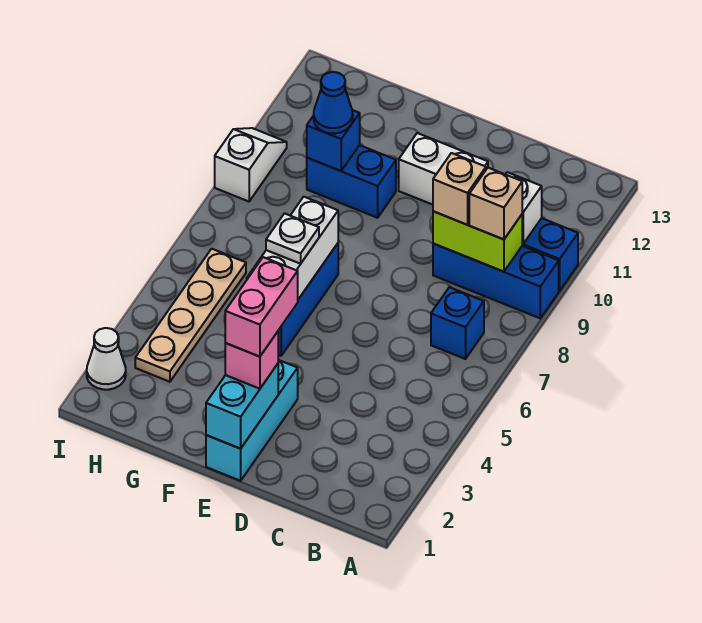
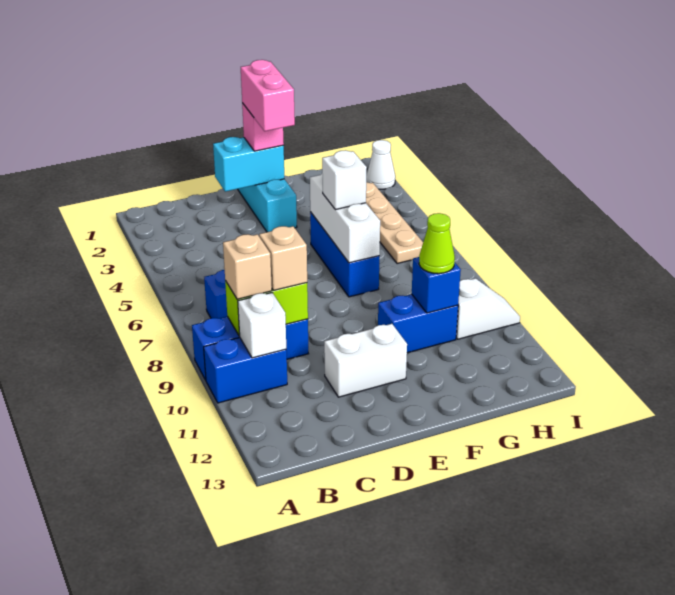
cyan 1x2 brick [206,364,278,449] -> cyan 1x2 brick turned to [213,137,284,192]
white 1x1 plate [266,213,319,264] -> white 1x1 brick [322,150,367,210]
blue 1x1 cone [314,72,353,134] -> lime 1x1 cone [419,213,455,274]
white 1x2 slope [215,128,287,201] -> white 1x2 slope turned to [456,278,520,339]

